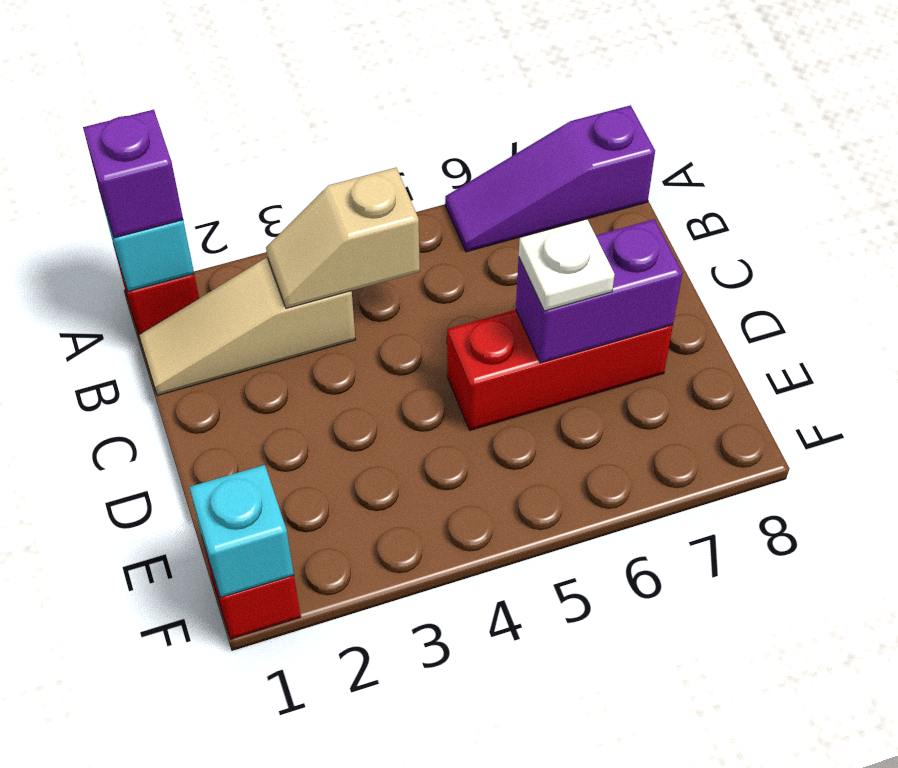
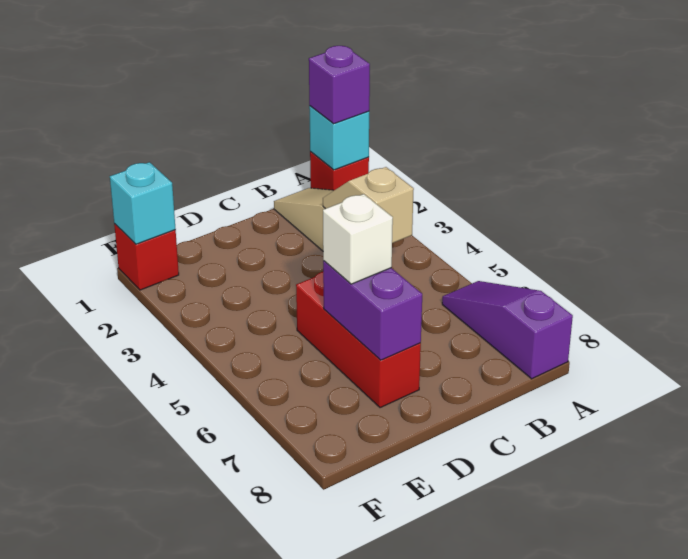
white 1x1 plate [519,220,615,311] -> white 1x1 brick [323,194,393,284]

